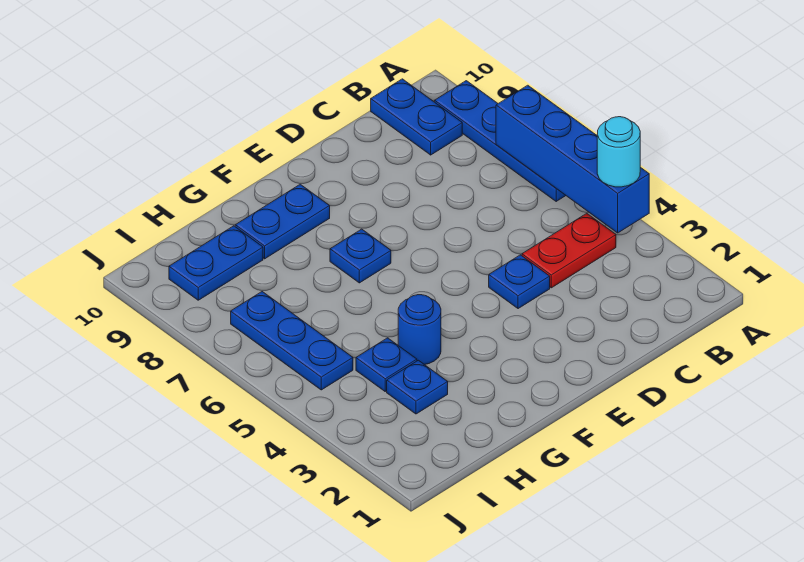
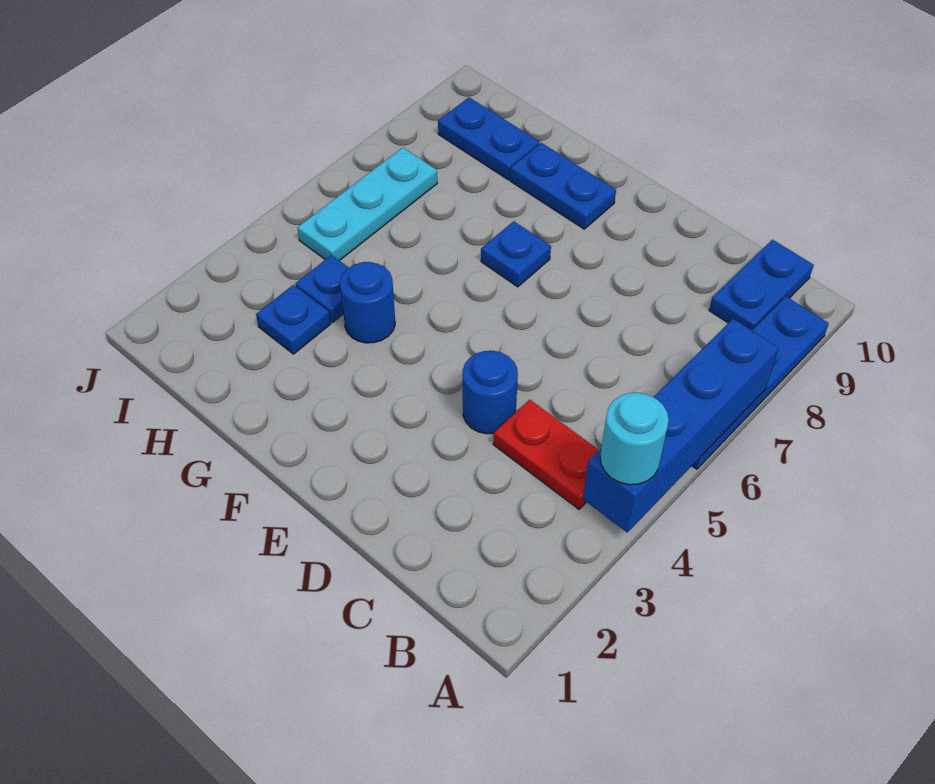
blue 1x1 plate [489,255,550,309] -> blue 1x1 round brick [463,351,518,434]
blue 1x3 plate [231,292,353,390] -> cyan 1x3 plate [297,148,437,261]

